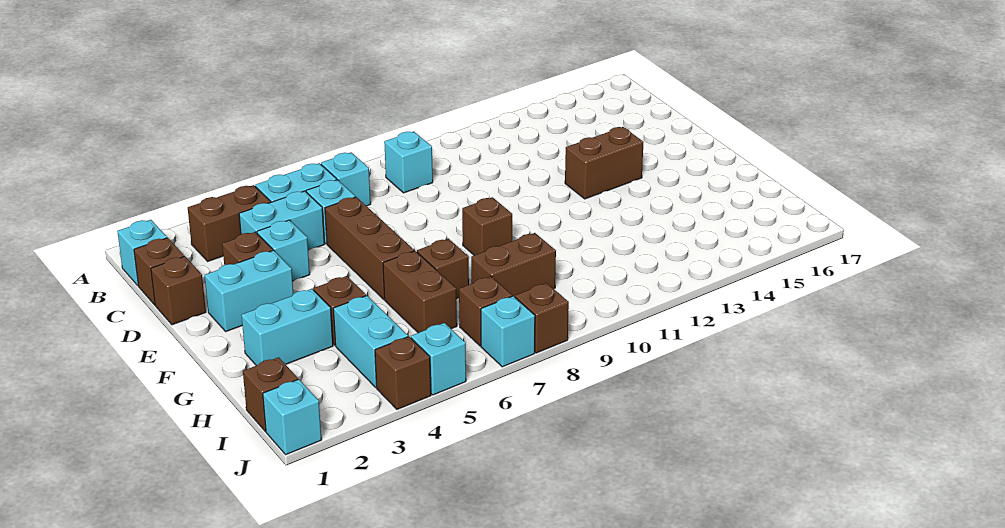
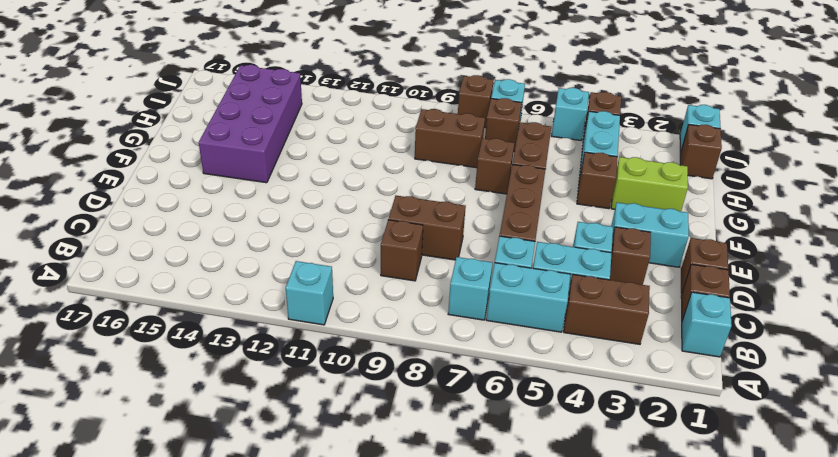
cyan 1x1 brick [384,131,433,193] -> cyan 1x1 brick moved to [286,261,333,325]
brown 1x2 brick [565,127,644,199] -> brown 1x2 brick moved to [388,196,466,260]
brown 1x1 brick [462,197,512,255] -> brown 1x1 brick moved to [381,220,423,281]
none -> purple 2x4 brick [199,65,302,183]
cyan 1x2 brick [242,289,333,366] -> lime 1x2 brick [611,157,688,211]

